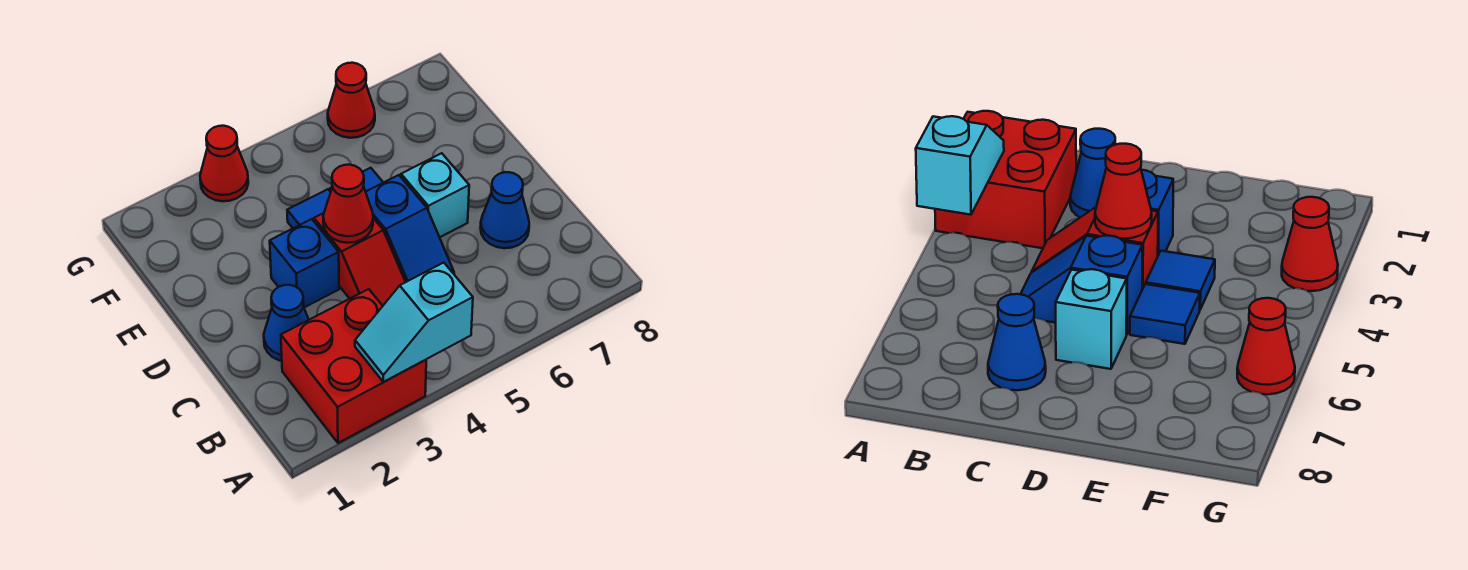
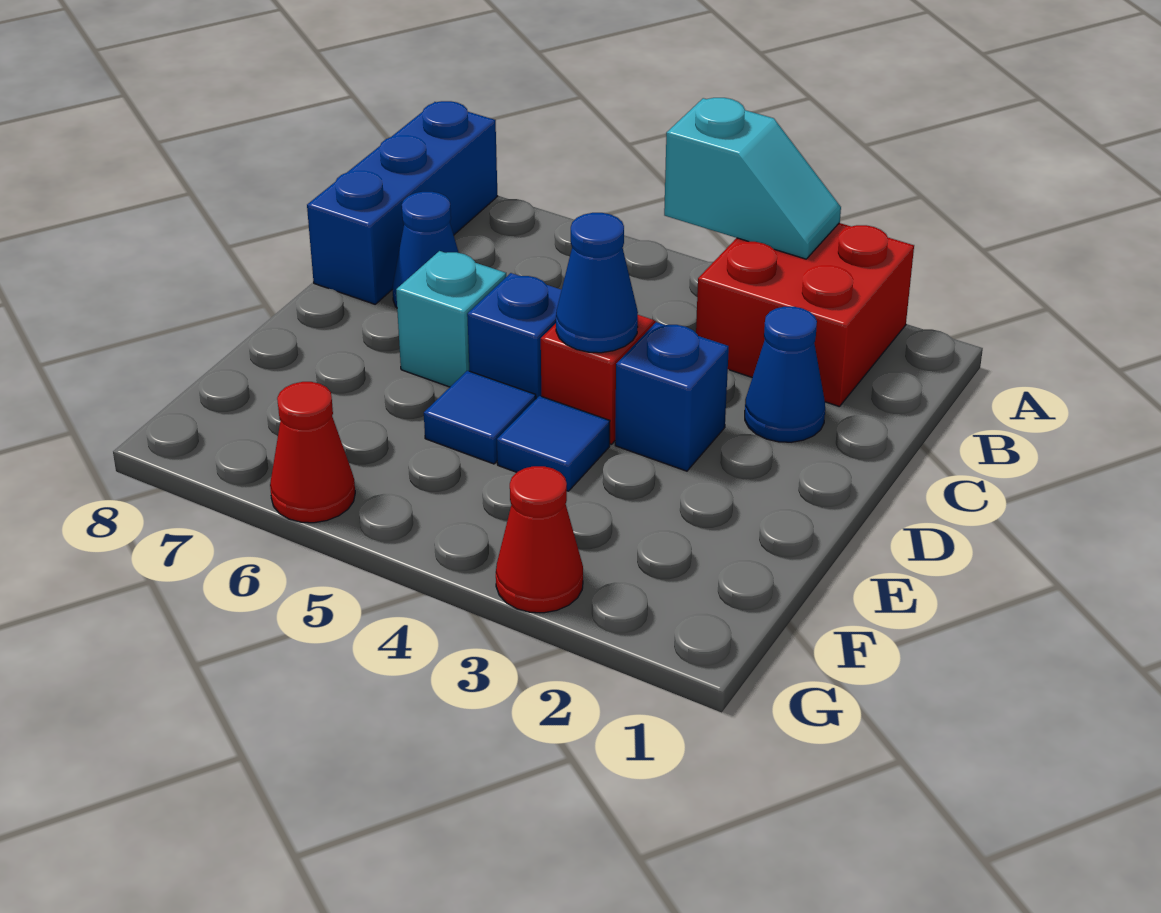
none -> blue 1x3 brick [307,101,498,304]
red 1x1 cone [323,165,373,243] -> blue 1x1 cone [556,213,638,353]

